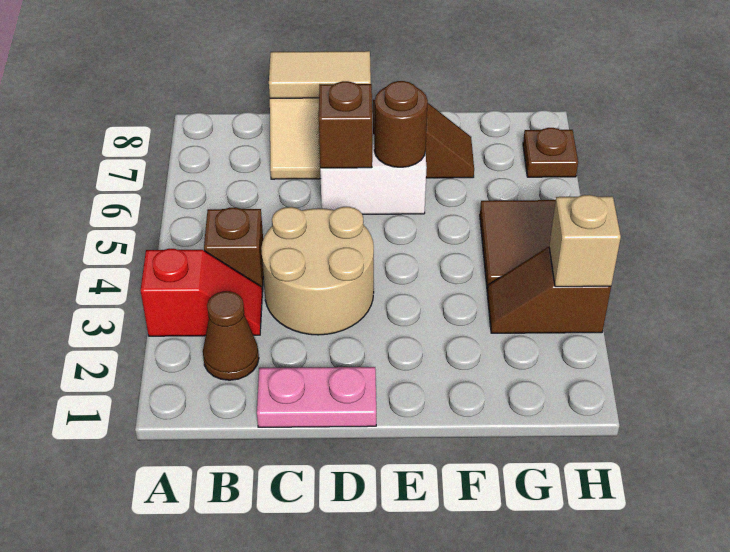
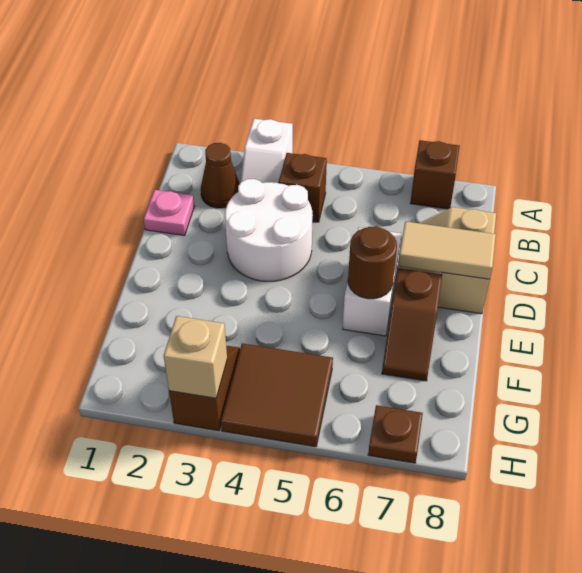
red 1x2 slope [141,249,262,336] -> white 1x2 slope [240,119,293,183]
pink 1x2 plate [257,367,376,427] -> pink 1x1 plate [144,190,194,236]
tan 2x2 round brick [261,207,374,335] -> white 2x2 round brick [225,179,313,281]
tan 1x2 tile [269,51,371,98] -> tan 1x2 tile turned to [398,221,496,279]
brown 1x1 brick [319,81,372,168] -> brown 1x1 brick moved to [410,140,460,209]

